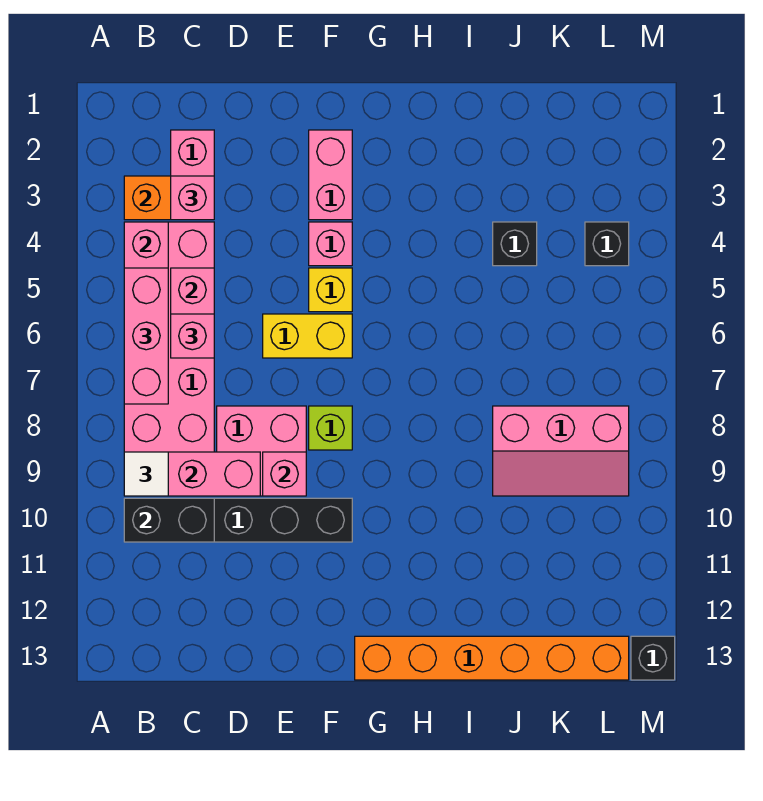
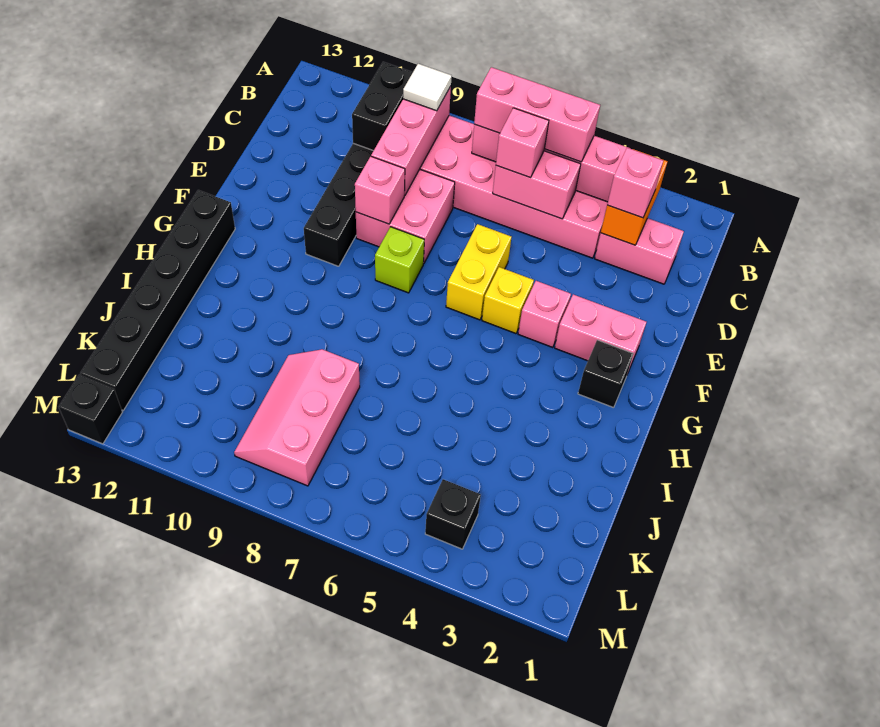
orange 1x6 brick [355,636,629,680] -> black 1x6 brick [80,190,235,410]
black 1x1 brick [493,222,537,266] -> black 1x1 brick moved to [578,340,634,408]

